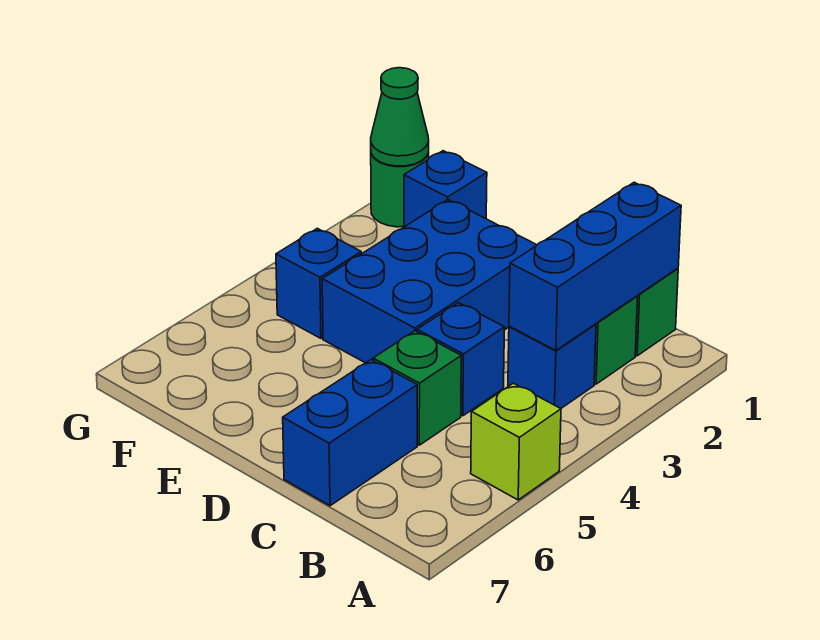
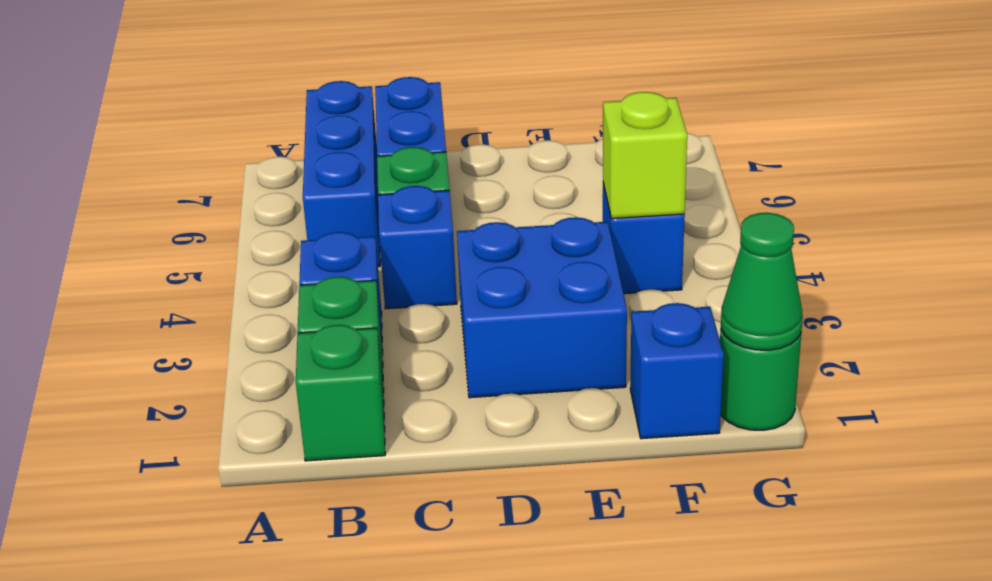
lime 1x1 brick [471,383,561,500] -> lime 1x1 brick moved to [603,92,687,219]
blue 1x3 brick [509,182,681,351] -> blue 1x3 brick moved to [303,81,380,267]
blue 2x3 brick [322,200,537,363] -> blue 2x2 brick [457,217,627,398]

